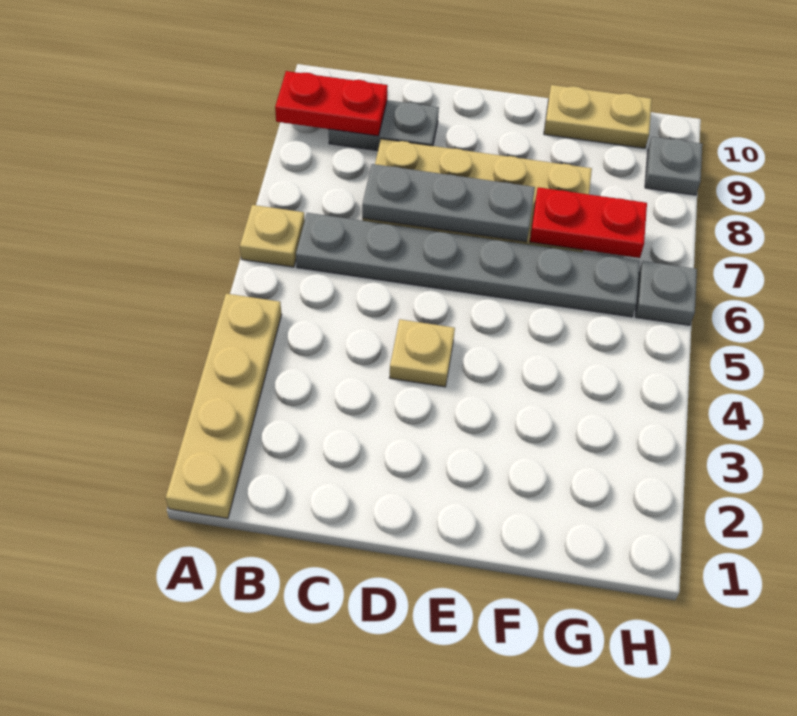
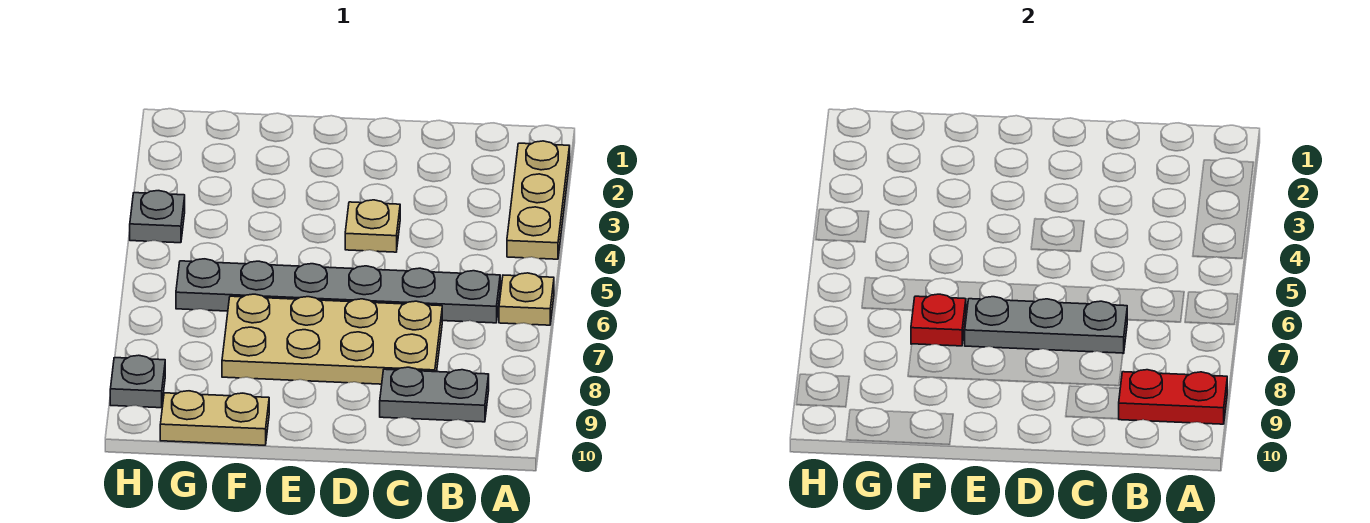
tan 1x4 plate [166,294,282,518] -> tan 1x3 plate [507,141,570,259]
red 1x2 plate [530,187,647,258] -> red 1x1 plate [911,294,966,346]
grey 1x1 plate [635,261,697,325] -> grey 1x1 plate moved to [130,191,185,243]

